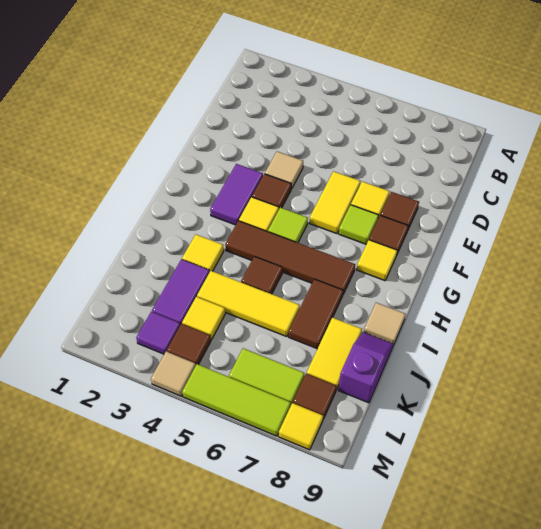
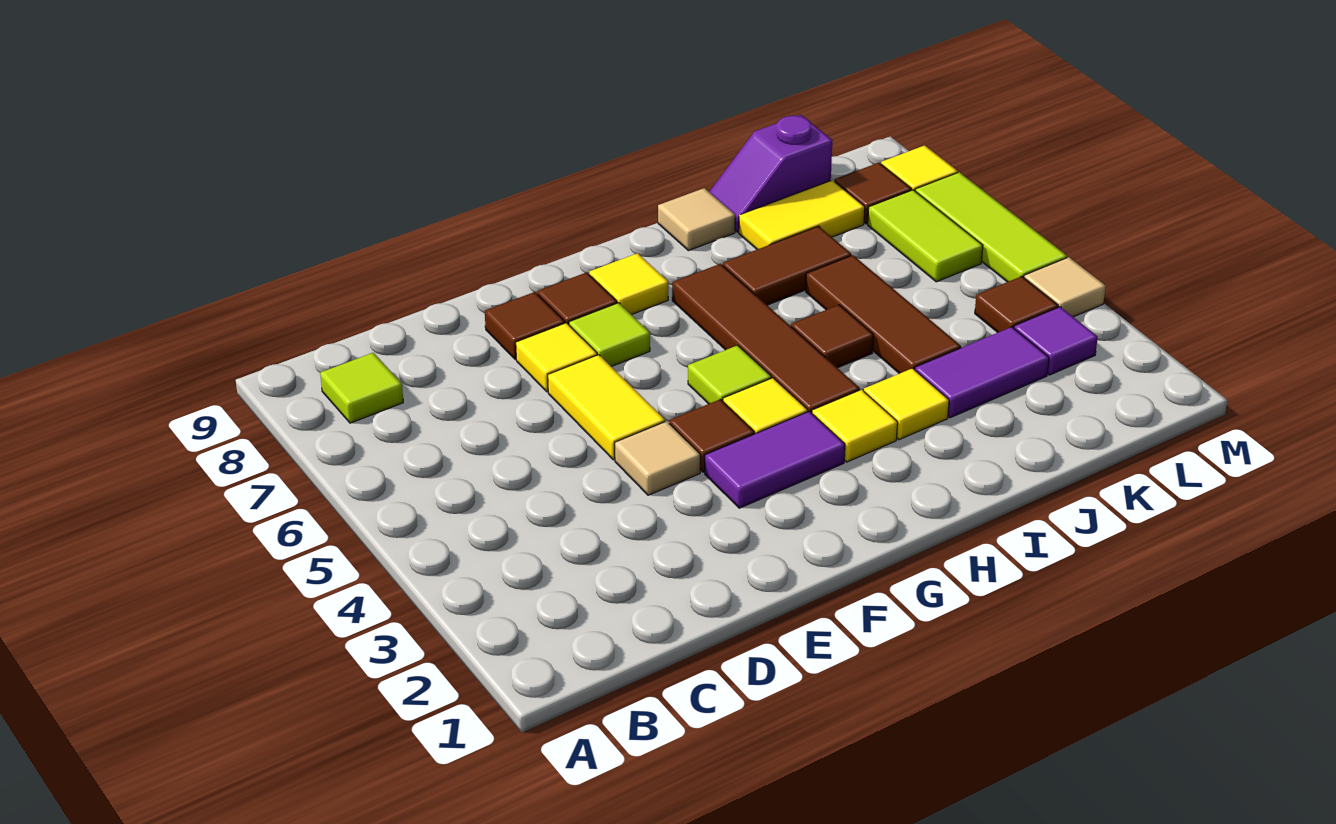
none -> lime 1x1 tile [320,353,403,423]
yellow 1x2 tile [310,171,361,234] -> yellow 1x2 tile turned to [548,355,665,460]
yellow 1x3 tile [197,271,300,337] -> brown 1x3 tile [806,255,961,374]
yellow 1x1 tile [182,297,225,340] -> yellow 1x1 tile moved to [812,390,898,462]

